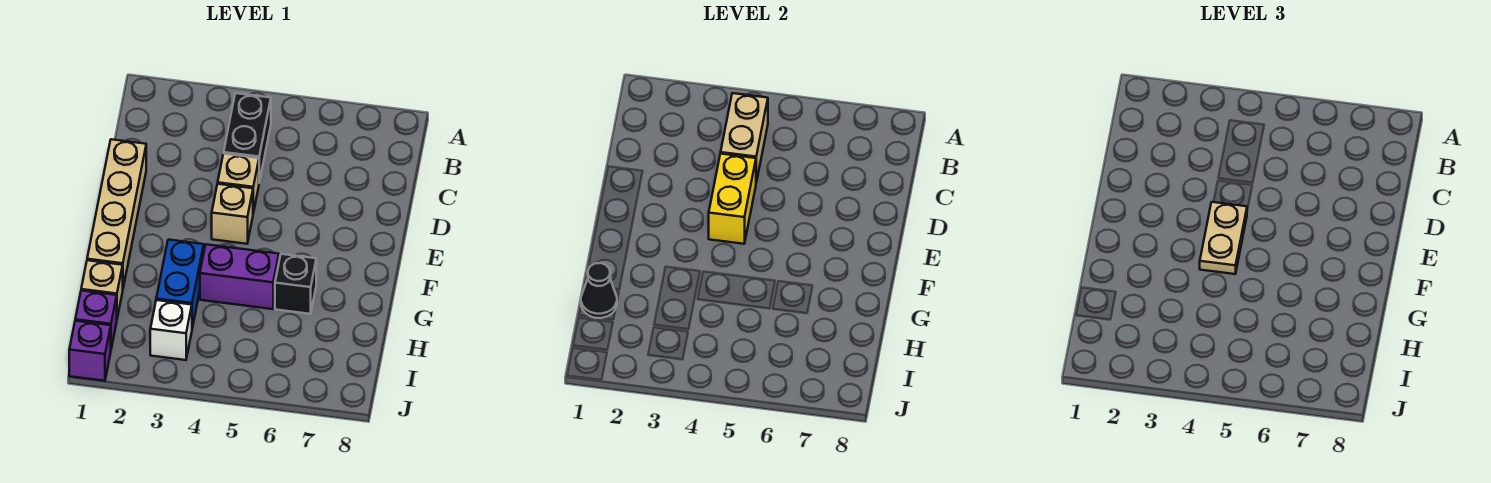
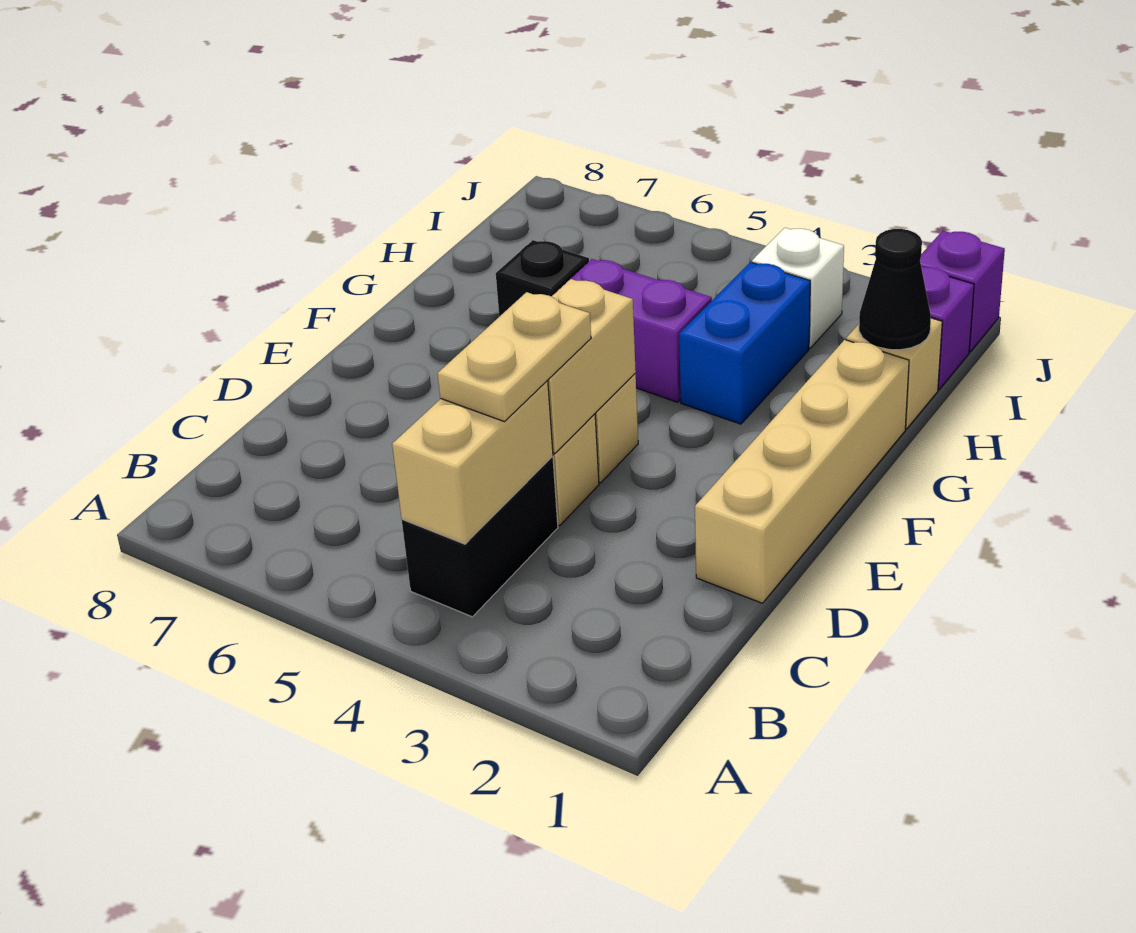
yellow 1x2 brick [709,154,756,244] -> tan 1x2 brick [547,279,636,454]
tan 1x2 plate [1200,202,1247,274] -> tan 1x2 plate moved to [438,292,591,422]

